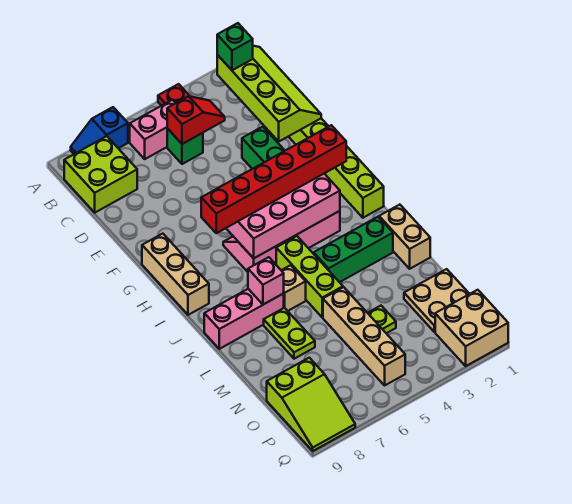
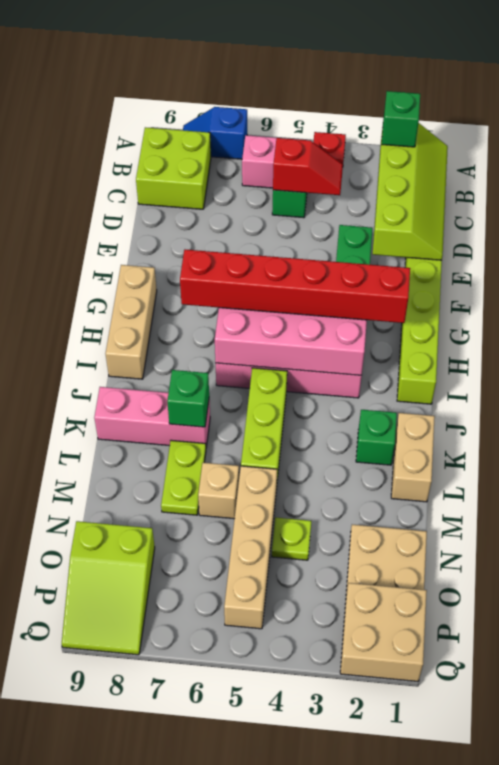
green 1x3 brick [314,217,393,282] -> green 1x1 brick [356,410,397,465]
tan 1x1 brick [281,265,306,311] -> tan 1x1 brick moved to [198,463,239,519]
pink 1x1 brick [248,257,284,305] -> green 1x1 brick [167,370,209,427]

